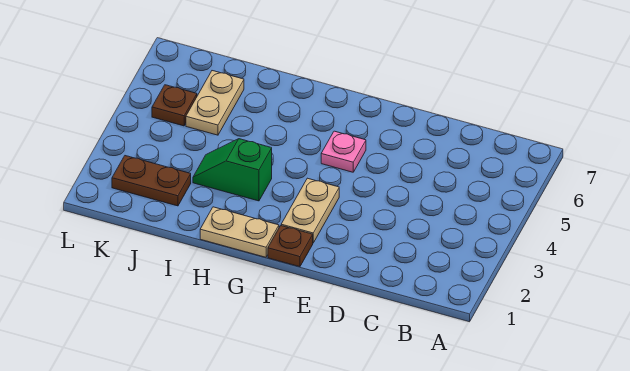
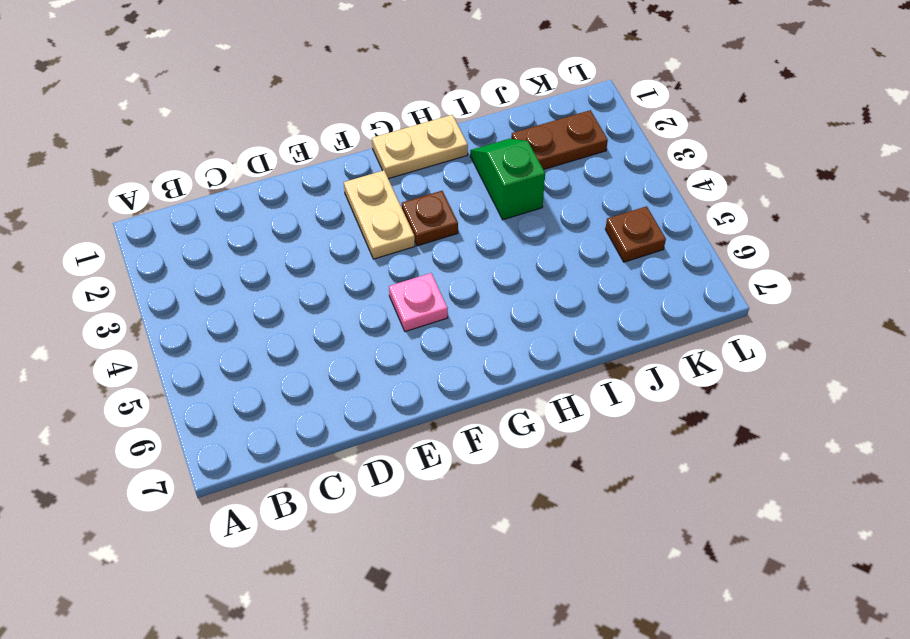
brown 1x1 plate [268,226,313,267] -> brown 1x1 plate moved to [402,191,458,246]
green 1x2 slope [193,139,272,201] -> green 1x2 slope turned to [470,139,545,220]
tan 1x2 plate [186,71,244,135] -> none

